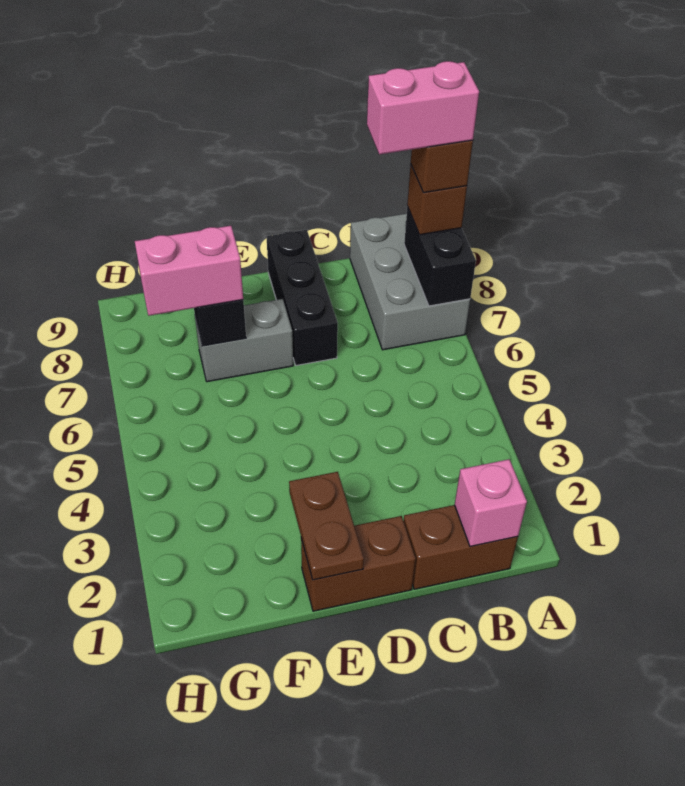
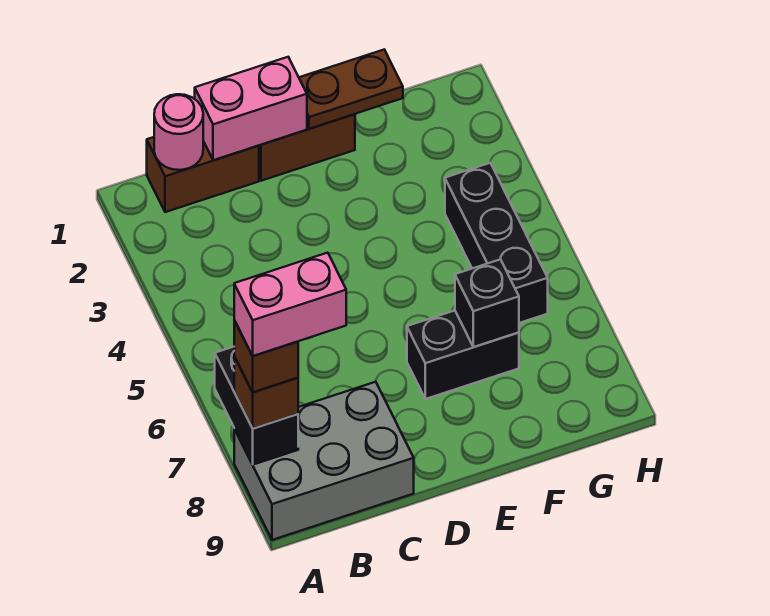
grey 2x3 brick [350,213,470,350] -> grey 2x3 brick turned to [234,382,414,540]
pink 1x1 brick [455,459,527,547] -> pink 1x1 round brick [154,94,203,170]
black 1x3 brick [267,230,338,365] -> black 1x3 brick moved to [445,163,548,323]
brown 1x2 plate [289,472,364,580] -> brown 1x2 plate turned to [299,50,403,129]
grey 1x2 brick [195,299,293,382] -> black 1x2 brick [407,311,519,399]
pink 1x2 brick [135,226,243,316] -> pink 1x2 brick moved to [195,57,307,160]

